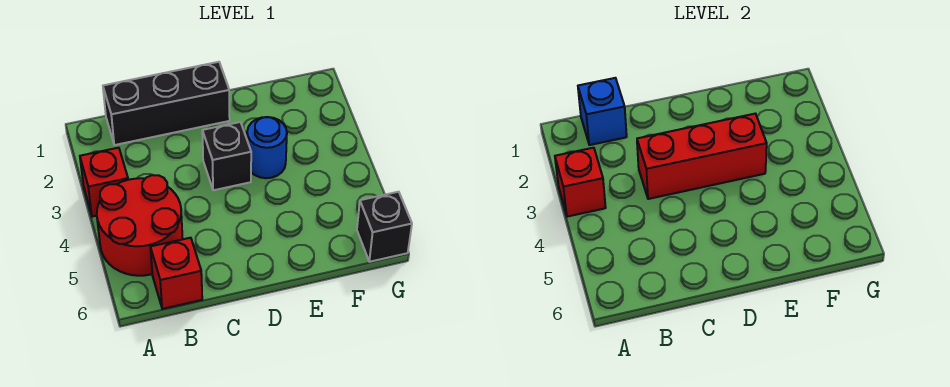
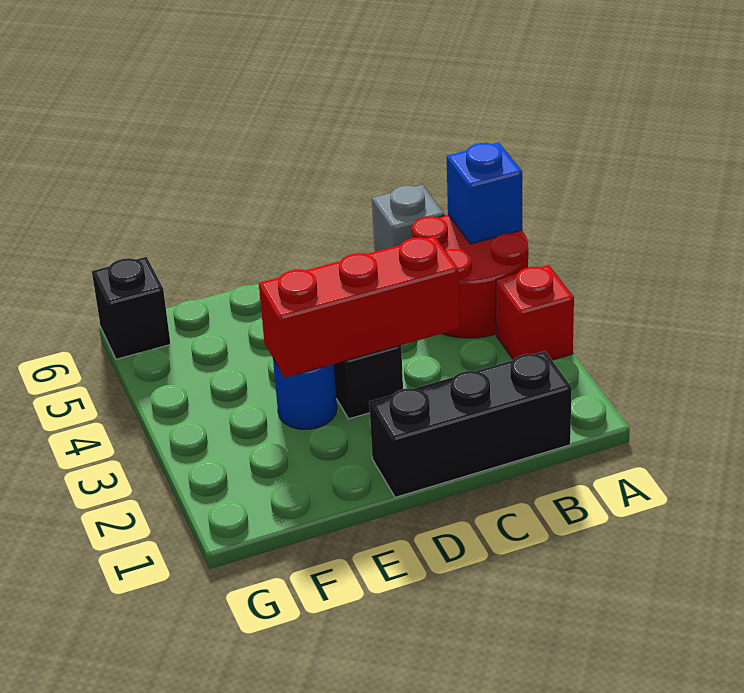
red 1x1 brick [555,148,606,217] -> none
blue 1x1 brick [578,78,627,145] -> blue 1x1 brick moved to [447,142,522,244]
red 1x1 brick [150,238,202,309] -> grey 1x1 brick [372,185,444,252]

